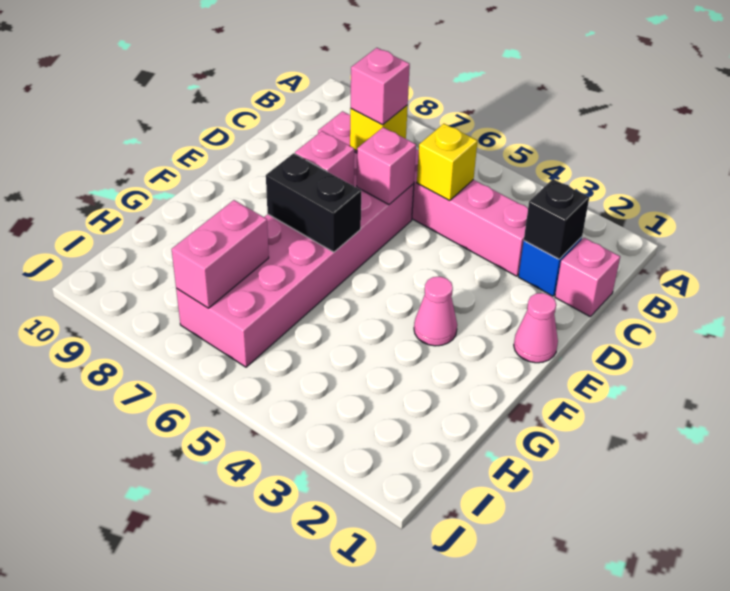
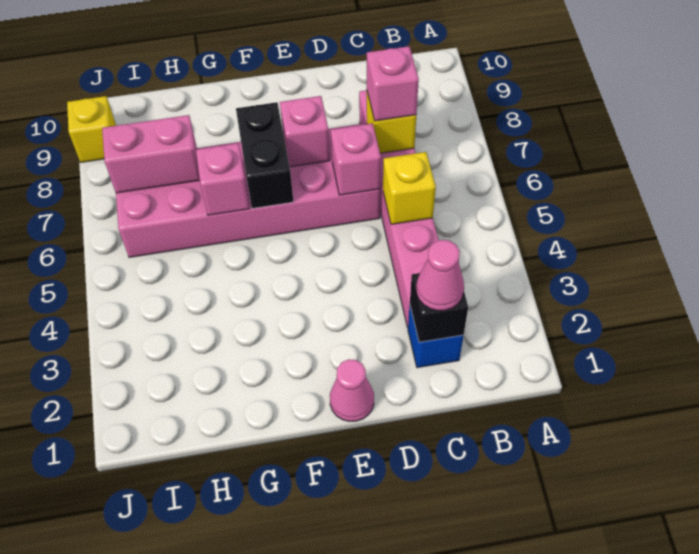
pink 1x1 brick [555,238,620,316] -> pink 1x1 brick moved to [196,143,250,215]
pink 1x1 cone [414,277,457,346] -> pink 1x1 cone moved to [416,240,464,311]
none -> yellow 1x1 brick [67,96,116,162]

